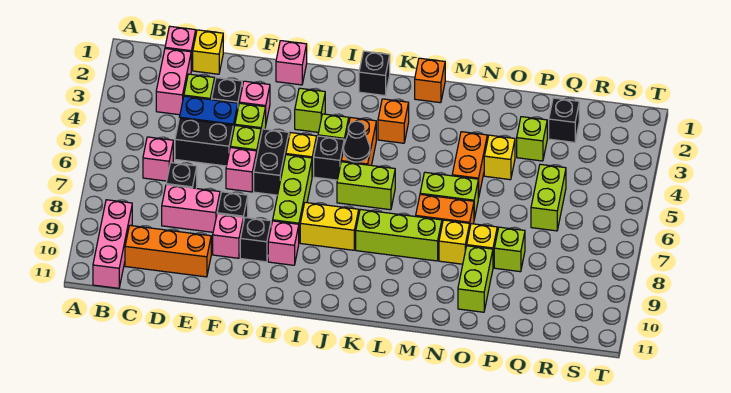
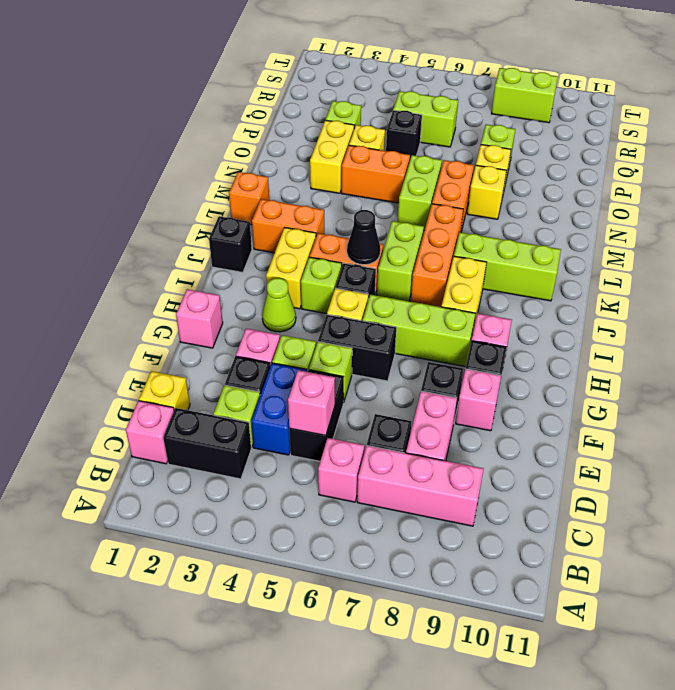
pink 1x3 brick [93,200,132,288] -> pink 1x3 brick moved to [357,445,483,526]
pink 1x2 brick [156,49,191,115] -> black 1x2 brick [163,408,251,479]
orange 1x3 brick [125,225,211,277] -> orange 1x3 brick moved to [411,204,463,307]
pink 1x1 brick [226,148,257,192] -> pink 1x1 brick moved to [288,370,335,436]
lime 1x1 brick [295,88,325,132] -> lime 1x1 cone [262,278,296,332]
none -> yellow 1x2 brick [266,228,316,309]
orange 1x1 brick [378,99,409,143] -> orange 1x2 brick [252,199,324,253]
lime 1x3 brick [356,209,442,261] -> lime 1x3 brick turned to [454,232,561,301]
none -> yellow 1x2 brick [310,120,354,193]
lime 1x2 brick [458,246,493,312] -> lime 1x2 brick moved to [491,68,558,123]
black 1x1 brick [549,98,579,142] -> black 1x1 brick moved to [386,110,422,159]

